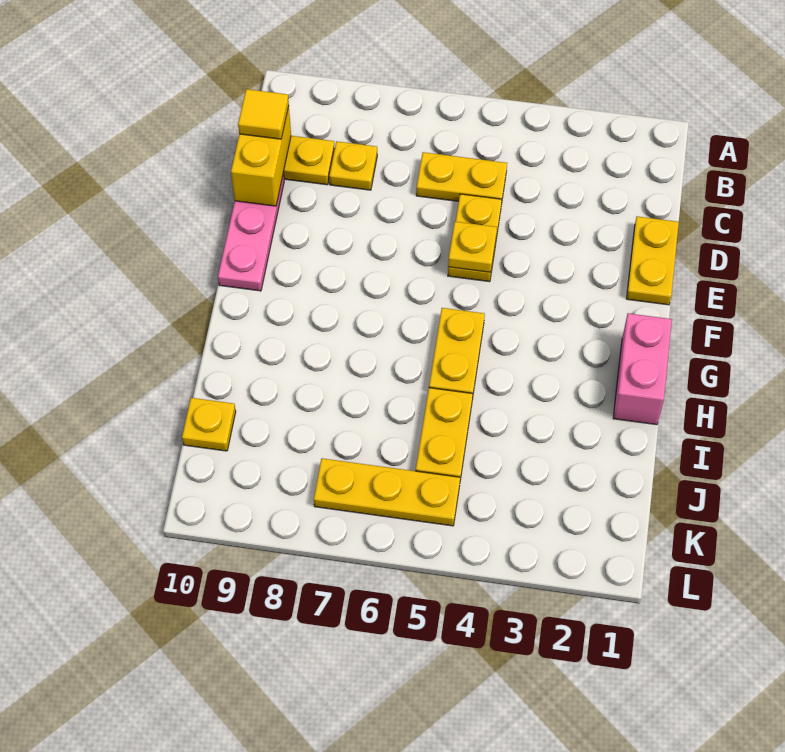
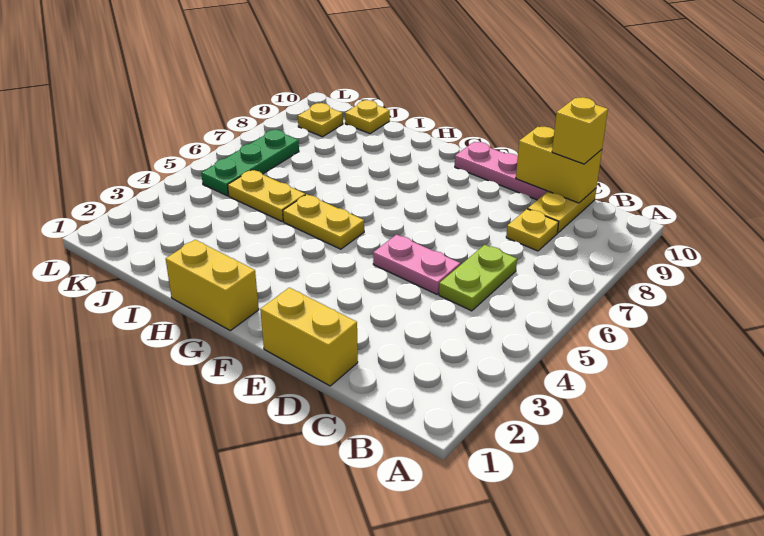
yellow 1x2 plate [416,152,507,205] -> lime 1x2 plate [439,245,517,311]
yellow 1x1 tile [238,89,289,139] -> yellow 1x1 brick [552,97,608,164]
yellow 1x2 plate [627,216,679,305] -> yellow 1x2 brick [260,288,358,386]
yellow 1x2 plate [448,194,502,282] -> pink 1x2 plate [373,235,460,294]
yellow 1x1 plate [448,222,497,272] -> yellow 1x1 plate moved to [298,103,343,137]
pink 1x2 brick [613,313,672,425] -> yellow 1x2 brick [166,240,259,331]
yellow 1x3 plate [314,458,460,526] -> green 1x3 plate [201,130,299,196]

